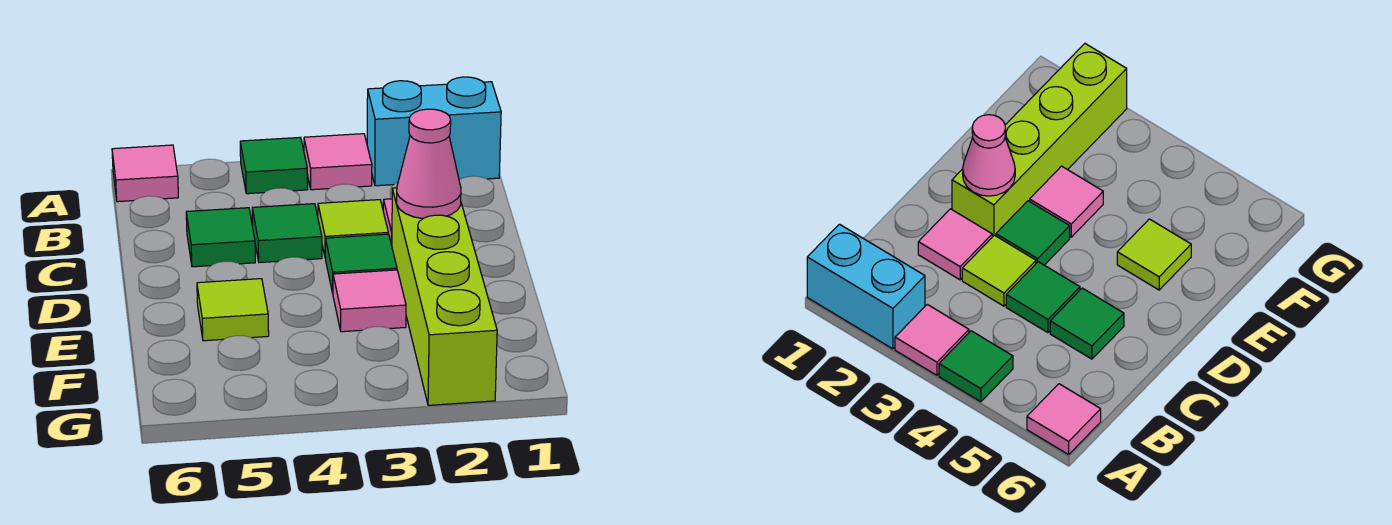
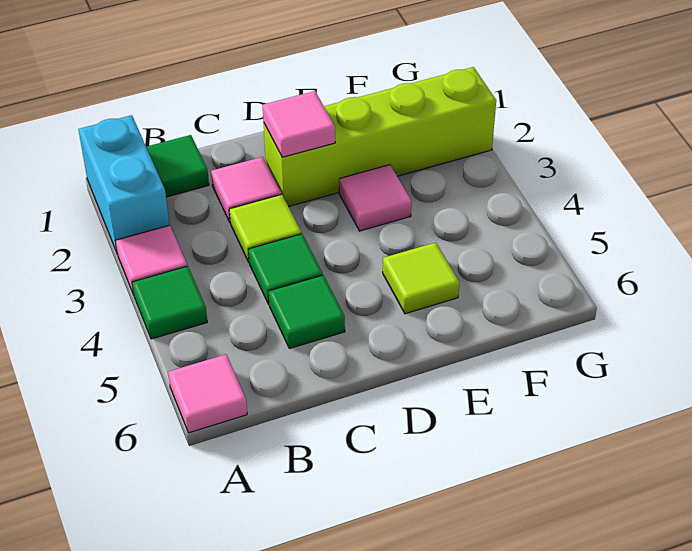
pink 1x1 cone [397,109,461,219] -> pink 1x1 tile [263,91,335,157]
green 1x1 tile [325,234,397,293] -> green 1x1 tile moved to [146,135,209,197]

